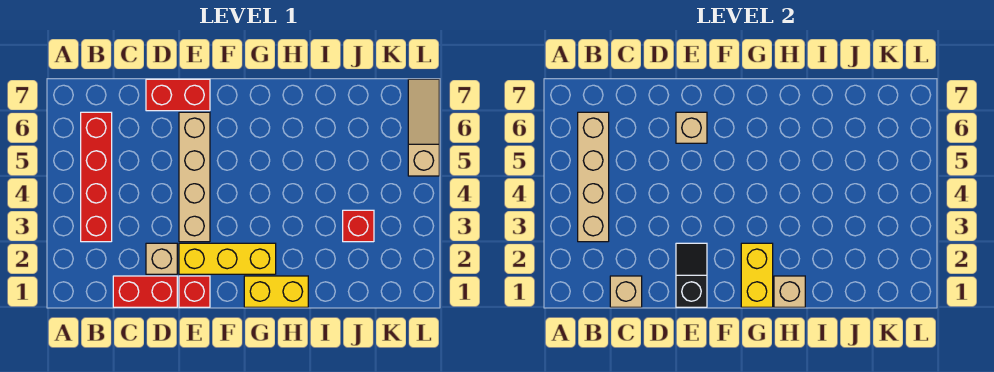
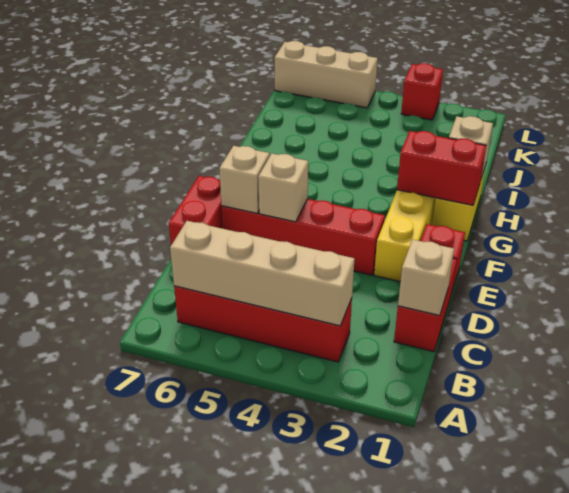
tan 1x1 brick [146,243,177,274] -> tan 1x1 brick moved to [258,153,308,222]
black 1x2 slope [676,243,707,307] -> none
tan 1x4 brick [179,112,210,242] -> red 1x4 brick [222,199,385,275]
yellow 1x2 brick [741,243,773,307] -> red 1x2 brick [397,131,486,205]
red 1x1 brick [343,210,374,242] -> red 1x1 brick moved to [401,63,443,120]
tan 1x3 slope [408,79,439,176] -> tan 1x3 brick [275,41,378,108]

